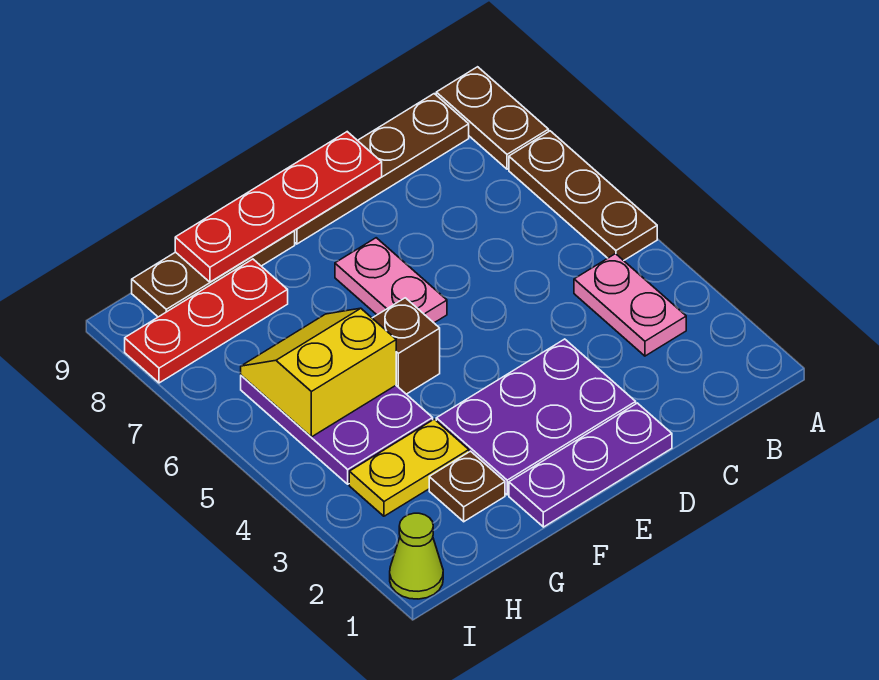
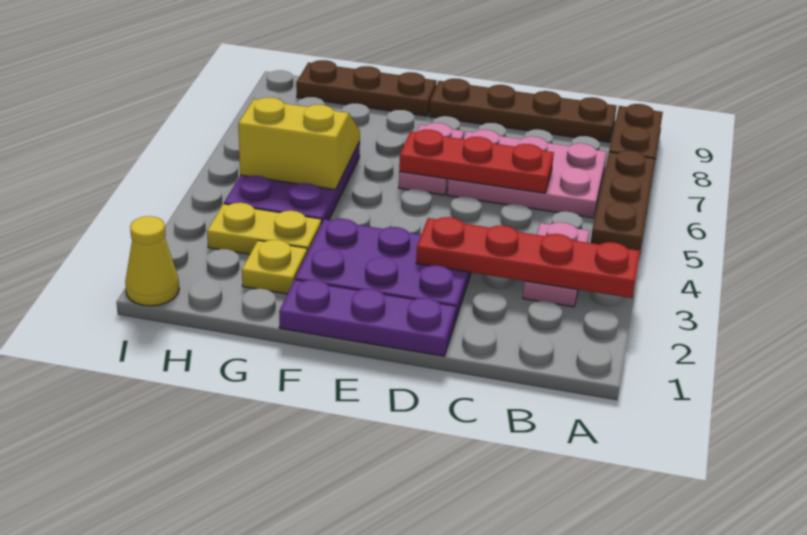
none -> pink 2x3 plate [447,130,607,218]
red 1x4 plate [175,132,382,282] -> red 1x4 plate moved to [416,217,640,298]
brown 1x1 brick [373,298,440,394] -> none
brown 1x1 plate [429,451,505,522] -> yellow 1x1 plate [242,240,307,294]
red 1x3 plate [125,259,288,383] -> red 1x3 plate moved to [399,130,554,193]
lime 1x1 cone [390,513,443,599] -> yellow 1x1 cone [125,216,179,306]

